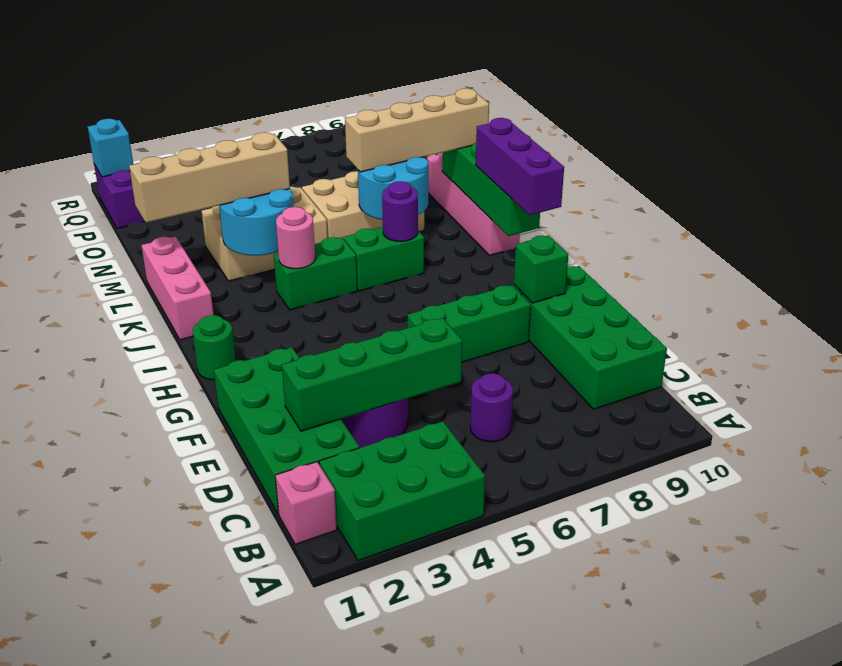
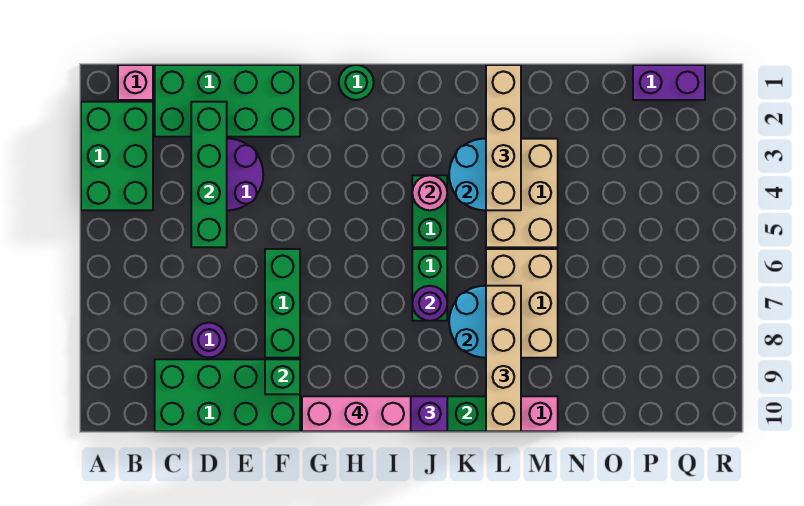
purple 1x1 round brick [470,373,513,442] -> purple 1x1 round brick moved to [192,323,226,358]
pink 1x3 brick [142,237,214,340] -> pink 1x3 brick moved to [302,396,411,431]
cyan 1x1 brick [88,119,133,177] -> none

